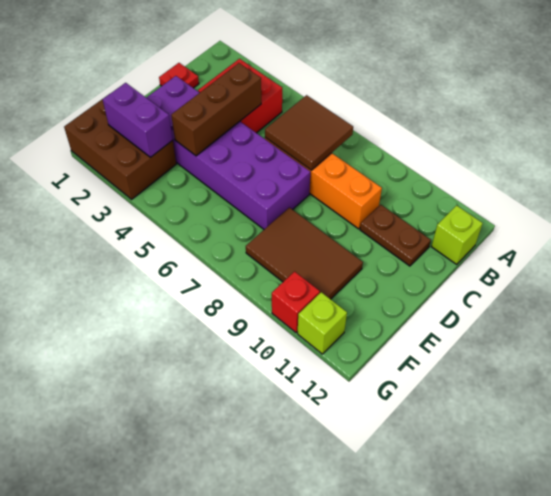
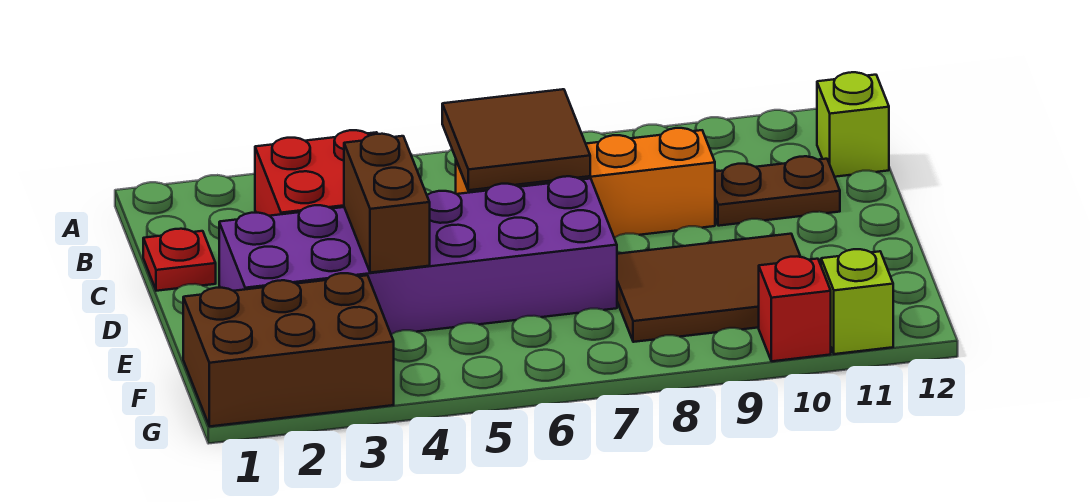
brown 1x3 brick [171,63,261,156] -> brown 1x2 brick [344,134,430,273]
purple 1x2 brick [103,83,173,157] -> none

